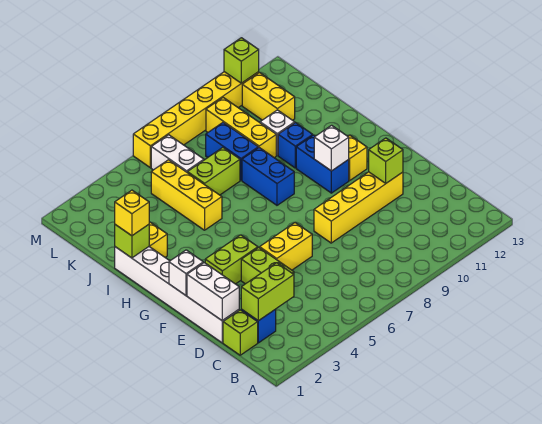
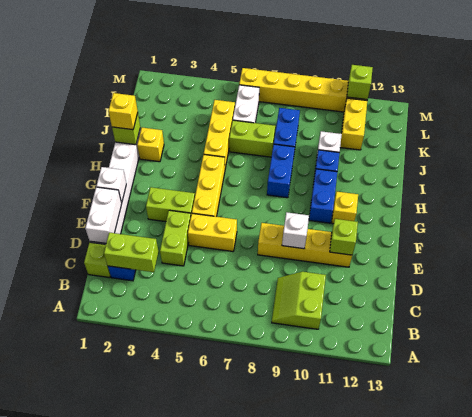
none -> lime 2x2 slope [272,272,326,329]
white 1x1 brick [314,125,349,171] -> white 1x1 brick moved to [282,212,309,249]
yellow 1x3 brick [206,98,276,158] -> yellow 1x3 brick moved to [192,154,225,217]

